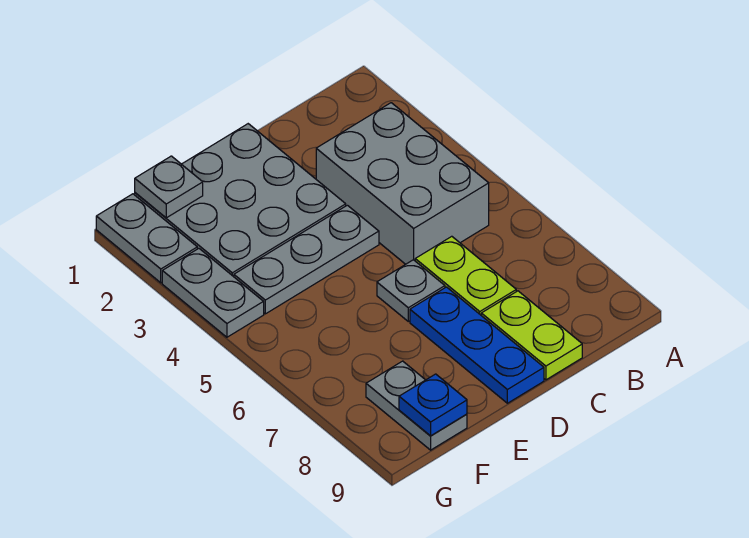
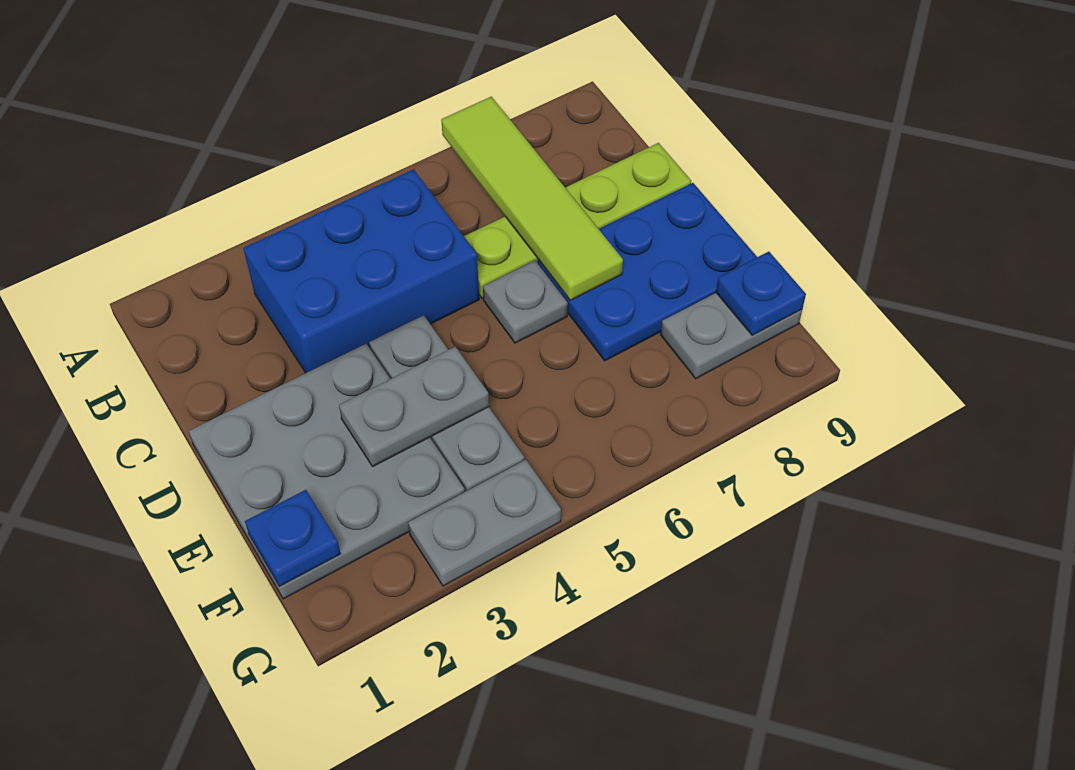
none -> lime 1x4 tile [441,97,623,300]
grey 2x3 brick [316,103,489,264] -> blue 2x3 brick [244,169,479,373]
blue 1x3 plate [410,287,544,403] -> blue 2x3 plate [538,183,757,361]
grey 1x1 plate [135,156,203,218] -> blue 1x1 plate [245,490,341,587]
grey 1x2 plate [96,194,197,283] -> grey 1x2 plate moved to [339,347,489,467]

